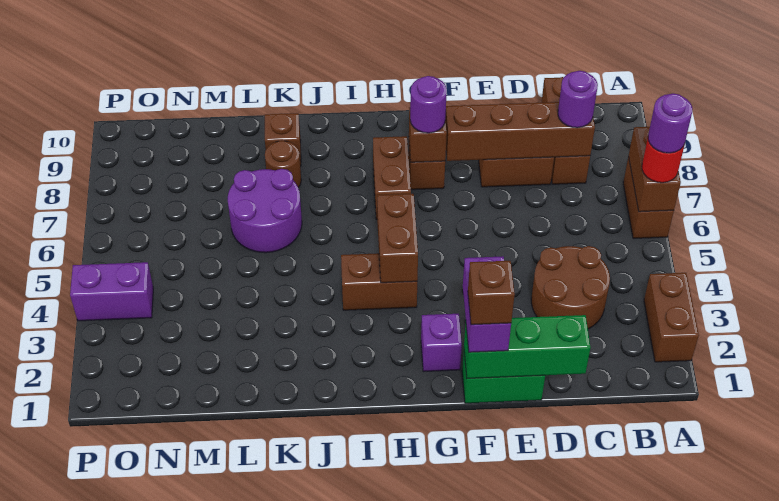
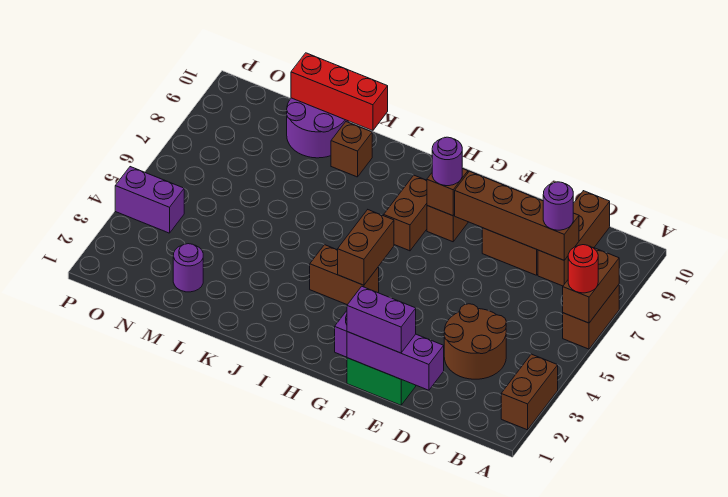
purple 1x1 round brick [648,94,692,153] -> purple 1x1 round brick moved to [173,244,203,292]
green 1x3 brick [464,315,591,378] -> purple 1x3 brick [347,332,444,390]
purple 1x2 brick [463,256,511,352] -> purple 1x2 brick turned to [347,286,416,353]
brown 1x1 brick [468,261,515,325] -> none
purple 2x2 round brick [228,169,302,253] -> purple 2x2 round brick moved to [287,98,349,158]
brown 1x1 round brick [265,141,301,188] -> none
none -> red 1x3 brick [291,53,388,131]

